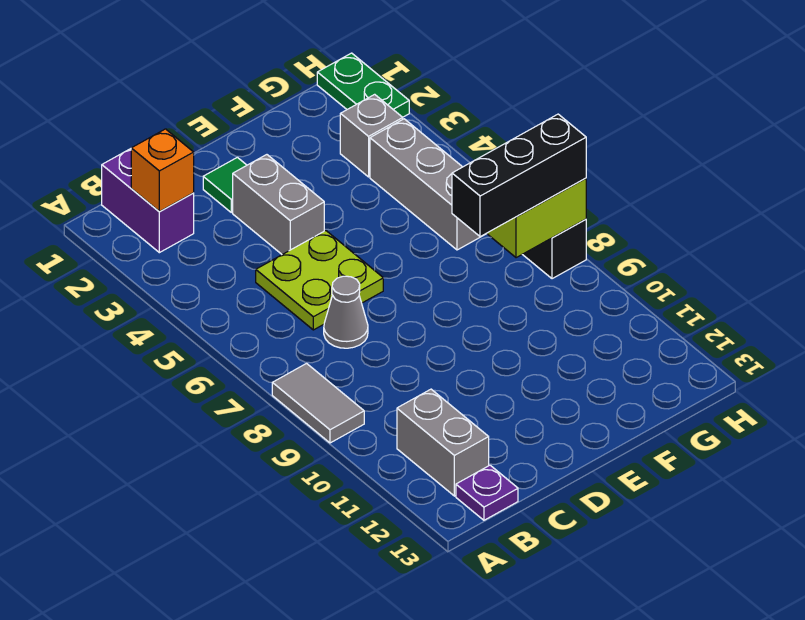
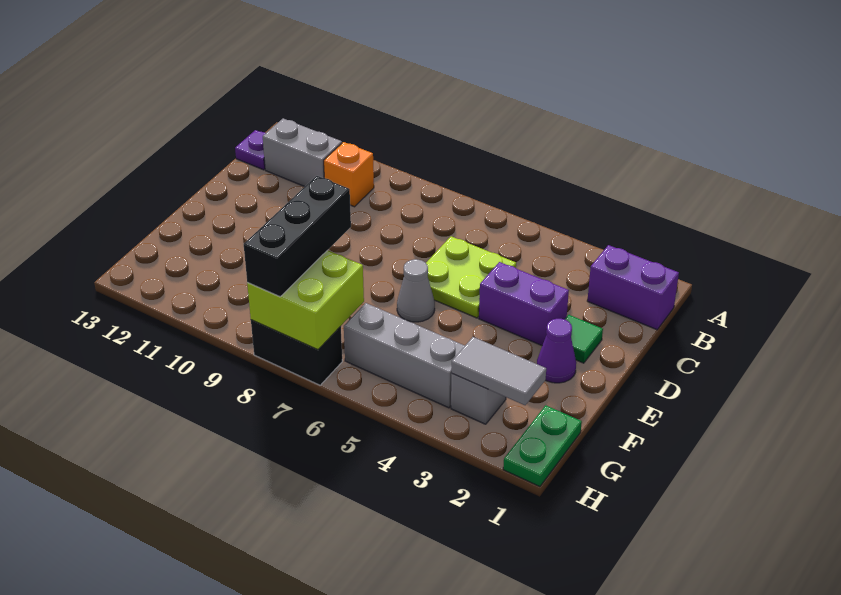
grey 1x2 tile [272,364,364,443] -> grey 1x2 tile moved to [452,337,546,405]
orange 1x1 brick [131,129,194,211] -> orange 1x1 brick moved to [324,142,374,207]
grey 1x1 cone [324,276,368,348] -> grey 1x1 cone moved to [397,259,435,322]
grey 1x2 brick [233,155,324,254] -> purple 1x2 brick [479,262,569,346]
none -> purple 1x1 cone [537,319,576,383]
green 1x2 plate [317,53,409,117] -> green 1x2 plate turned to [503,405,582,487]

